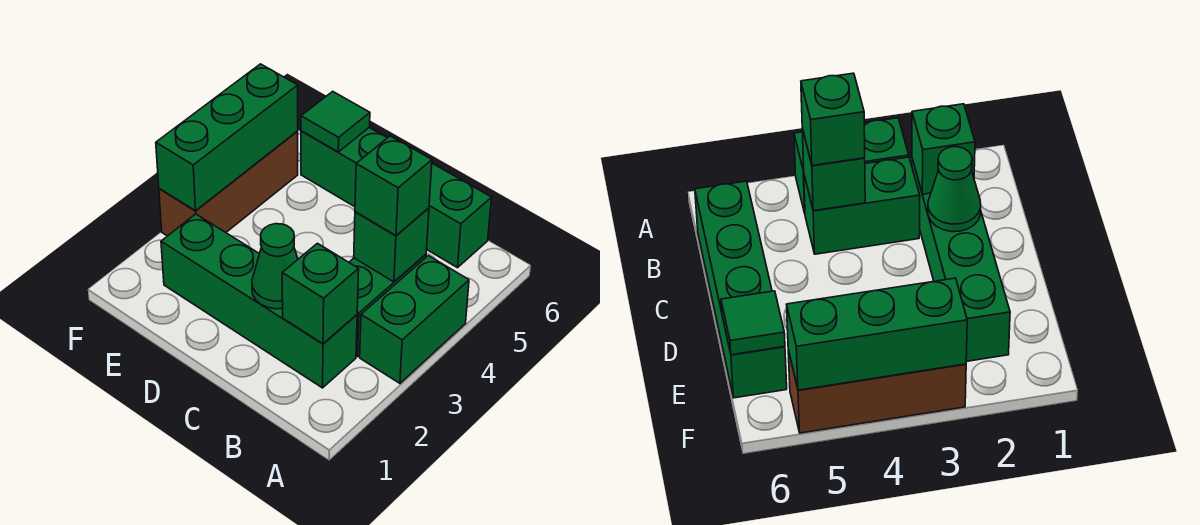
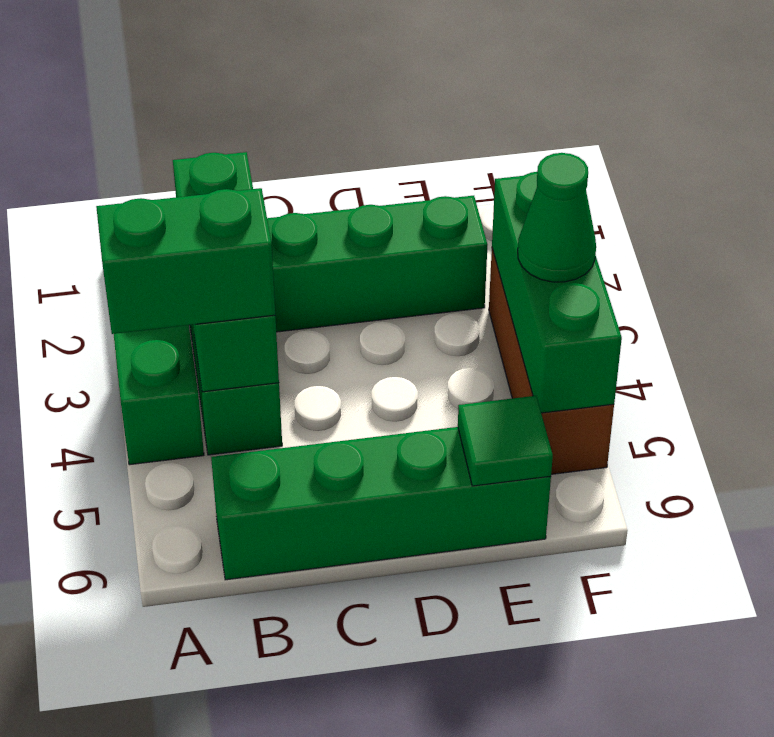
green 1x1 brick [355,136,432,236] -> green 1x2 brick [96,188,275,334]
green 1x1 cone [252,224,298,309] -> green 1x1 cone moved to [518,153,596,282]

